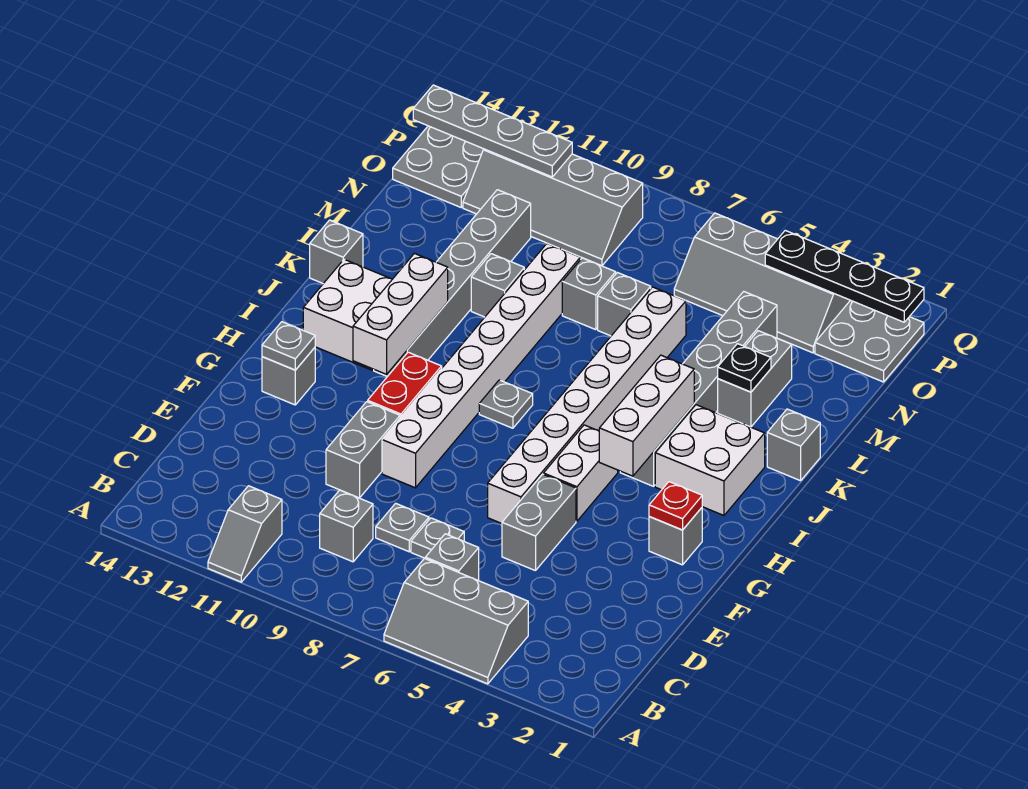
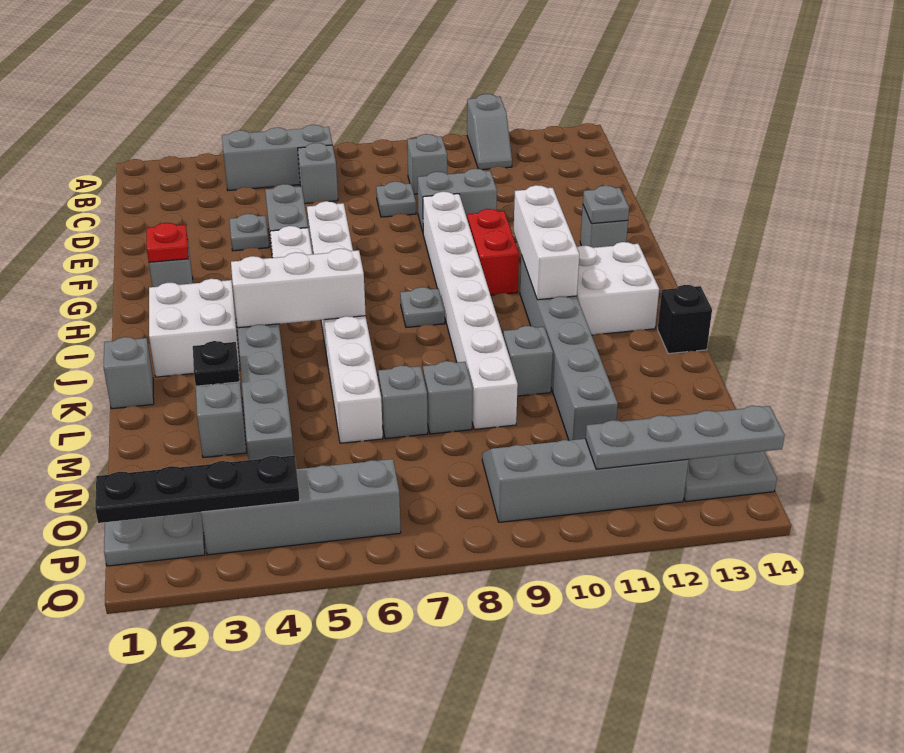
grey 1x2 slope [208,486,282,582] -> grey 1x2 slope turned to [467,94,512,170]
grey 1x1 plate [411,518,464,558] -> grey 1x1 plate moved to [229,214,269,251]
grey 1x2 brick [326,402,400,498] -> grey 1x2 brick turned to [417,169,497,232]
white 1x3 brick [599,355,694,476] -> white 1x3 brick turned to [231,249,366,328]
grey 1x1 brick [310,220,363,283] -> black 1x1 brick [658,285,712,354]

